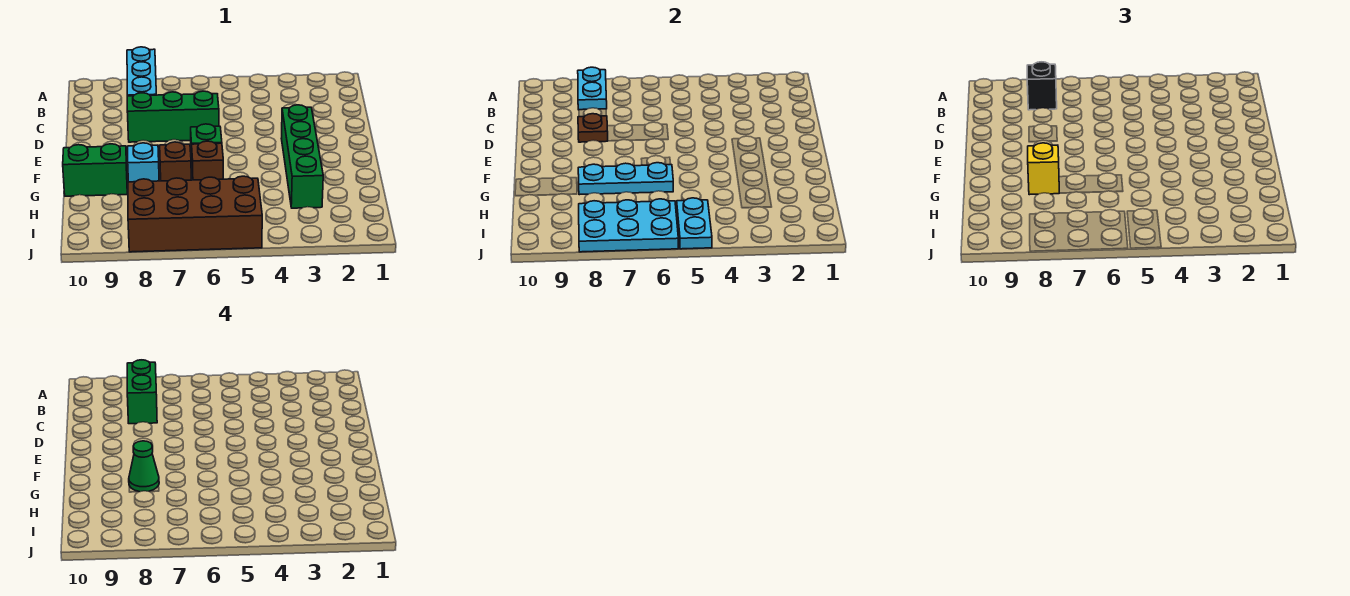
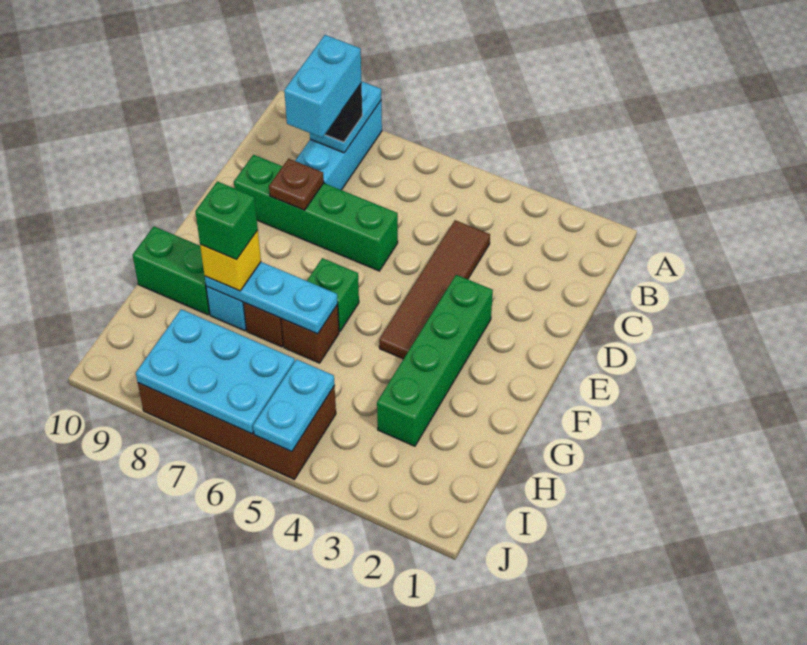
green 1x2 brick [127,360,157,424] -> cyan 1x2 brick [284,35,362,138]
none -> brown 1x4 tile [379,220,490,359]
green 1x3 brick [127,91,219,142] -> green 1x4 brick [234,155,398,271]
green 1x1 cone [129,441,159,492] -> green 1x1 brick [195,181,258,260]

